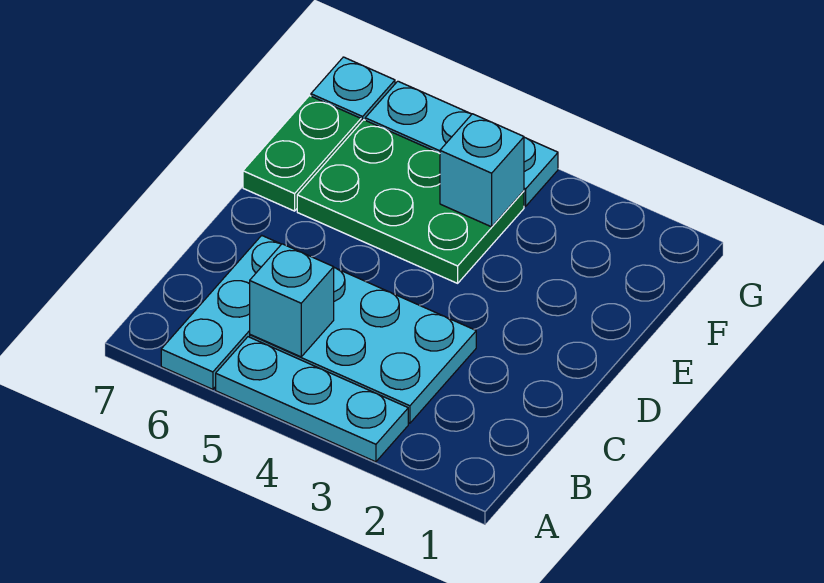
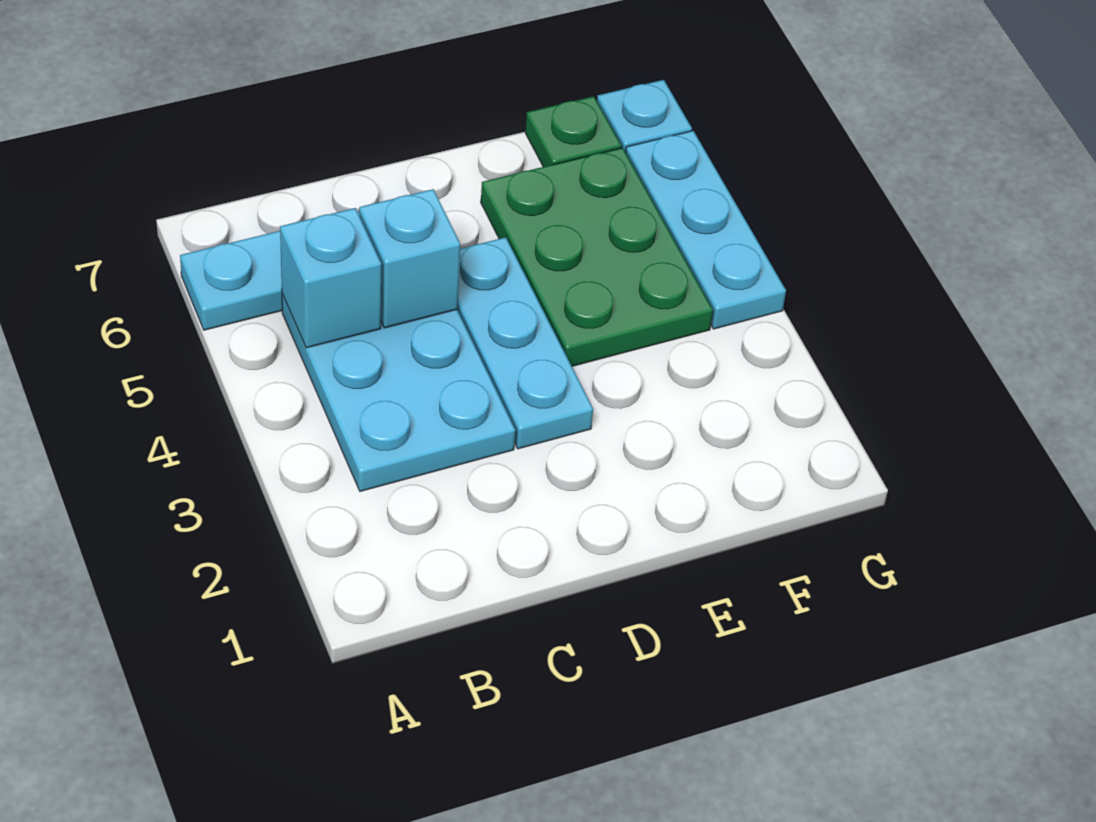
cyan 1x3 plate [216,337,408,462] -> cyan 1x3 plate moved to [457,237,593,449]
green 1x2 plate [243,96,361,211] -> green 1x1 plate [525,96,621,167]
cyan 1x1 brick [440,114,524,227] -> cyan 1x1 brick moved to [359,189,460,328]

